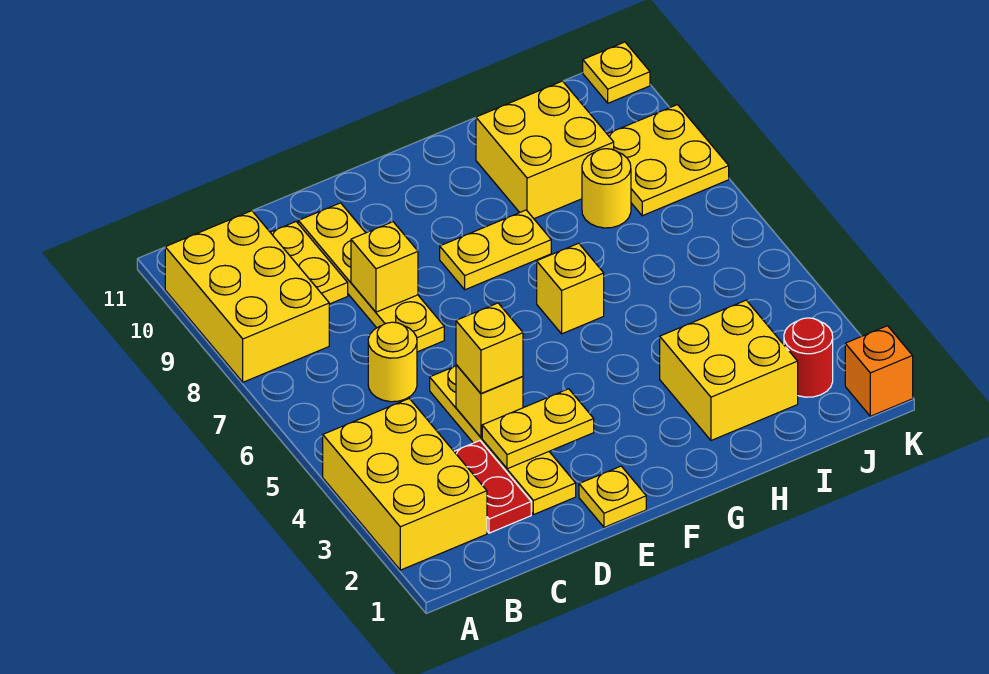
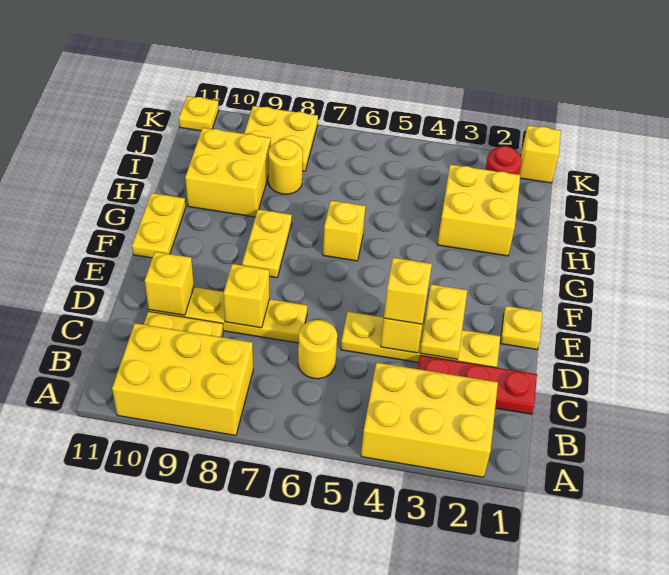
red 1x2 plate [454,441,531,533] -> red 1x3 plate [417,355,537,414]
none -> yellow 1x1 brick [145,252,194,315]
none -> yellow 1x2 plate [132,193,186,258]
orange 1x1 brick [845,326,913,416] -> yellow 1x1 brick [519,126,561,183]

